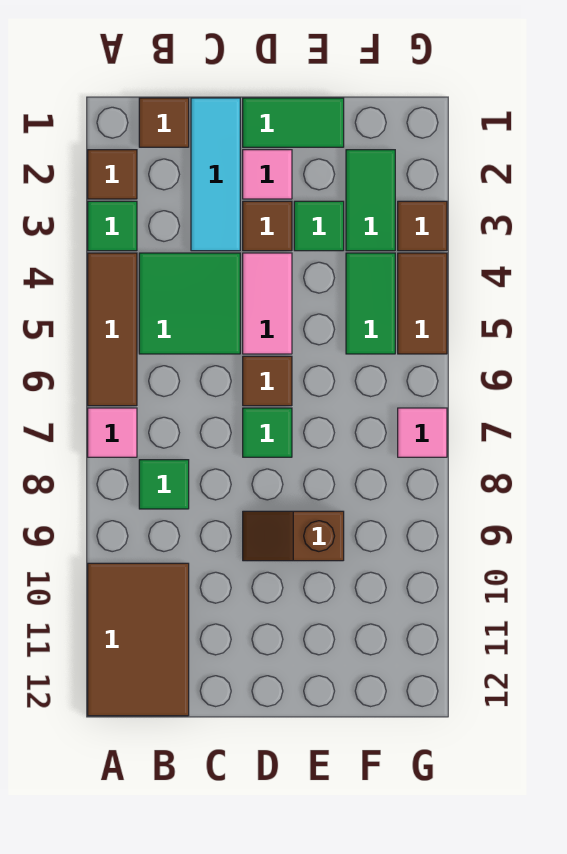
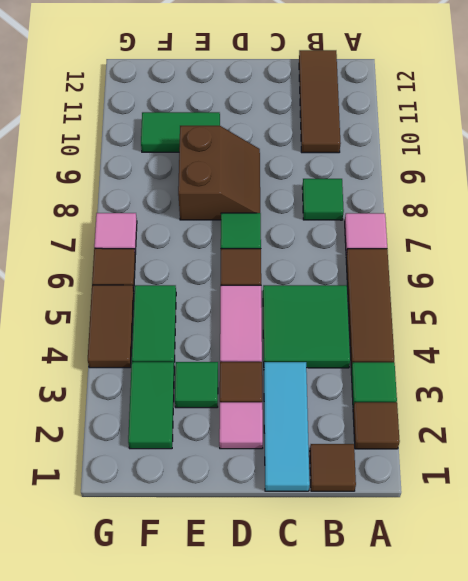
brown 2x3 tile [88,563,189,716] -> brown 1x3 tile [299,50,341,153]
green 1x2 tile [243,98,344,147] -> green 1x2 tile moved to [141,112,220,152]
brown 1x2 slope [243,511,344,561] -> brown 2x2 slope [178,126,260,220]
brown 1x1 tile [398,201,447,251] -> brown 1x1 tile moved to [92,248,135,290]

